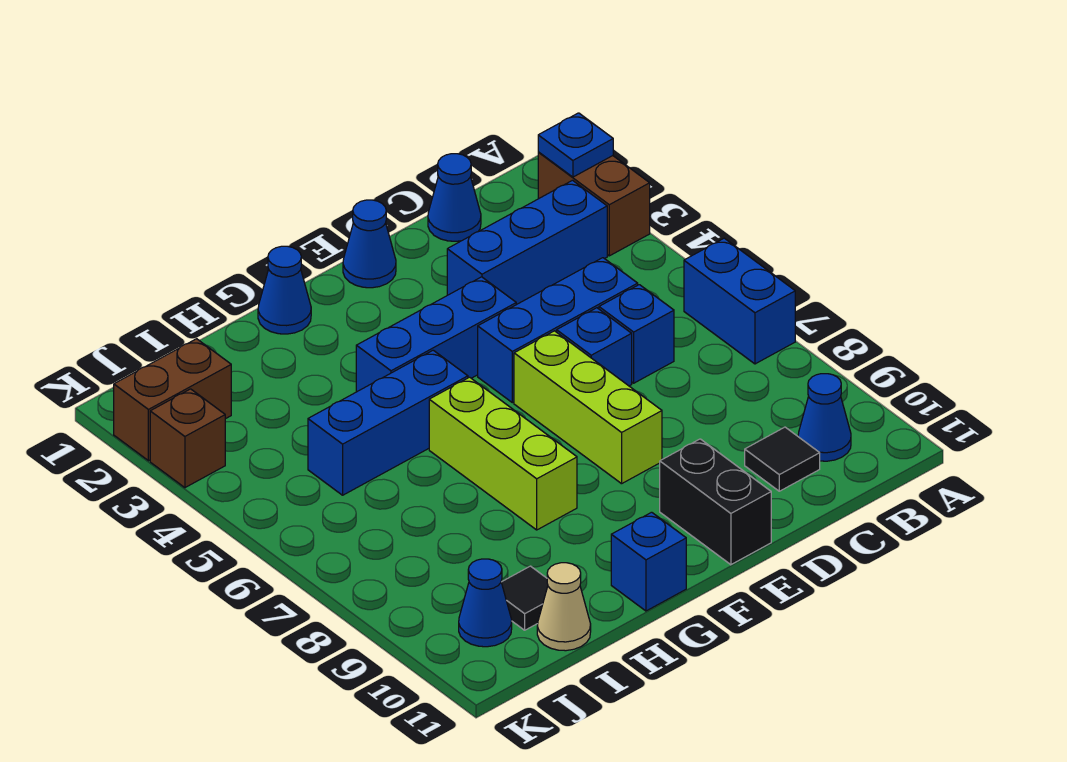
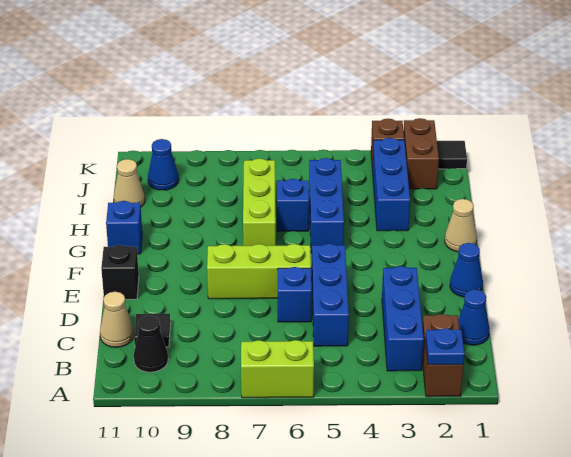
brown 1x2 brick [538,152,650,256] -> brown 1x2 brick turned to [422,314,464,397]
blue 1x2 brick [684,238,795,364] -> lime 1x2 brick [241,340,314,398]
blue 1x1 cone [798,374,851,461] -> black 1x1 cone [134,316,168,372]
blue 1x1 brick [599,285,674,383] -> blue 1x1 brick moved to [277,179,309,231]
none -> tan 1x1 cone [100,292,134,347]
blue 1x3 brick [356,277,516,392] -> blue 1x3 brick moved to [372,138,410,231]
black 1x2 brick [660,439,771,565] -> black 1x1 brick [101,245,139,299]
blue 1x1 cone [258,246,311,334] -> tan 1x1 cone [445,199,477,252]
lime 1x3 brick [429,377,577,530] -> lime 1x3 brick turned to [243,159,276,246]
black 1x1 tile [501,566,548,630] -> black 1x1 tile moved to [437,141,467,169]

